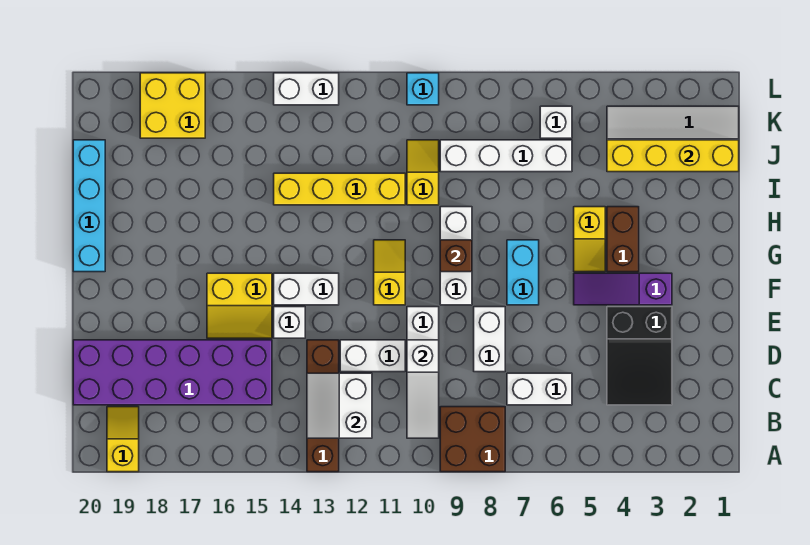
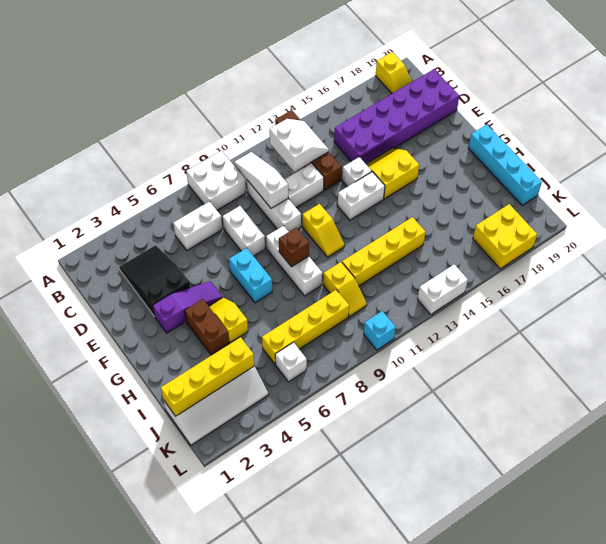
brown 2x2 brick [440,407,505,472] -> white 2x2 brick [186,151,246,210]
white 1x4 brick [440,140,572,172] -> yellow 1x4 brick [262,290,349,365]

